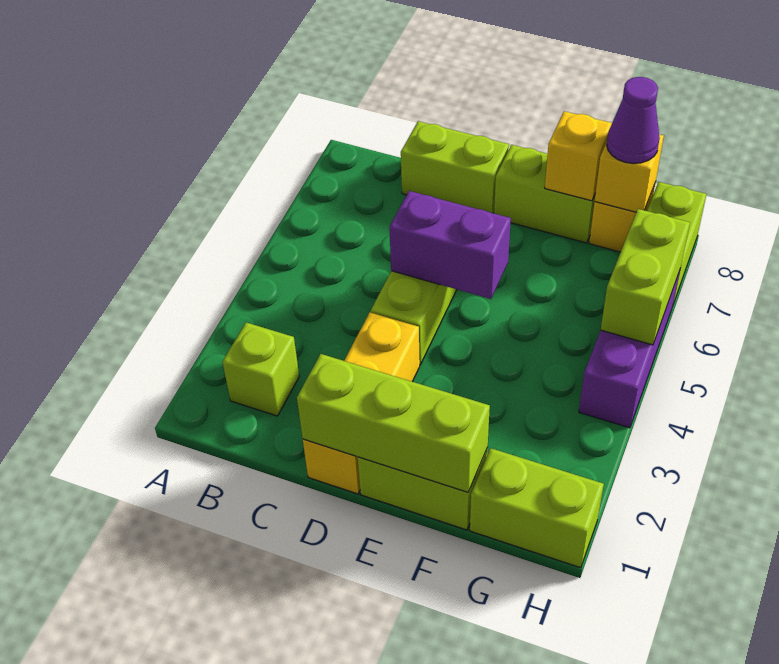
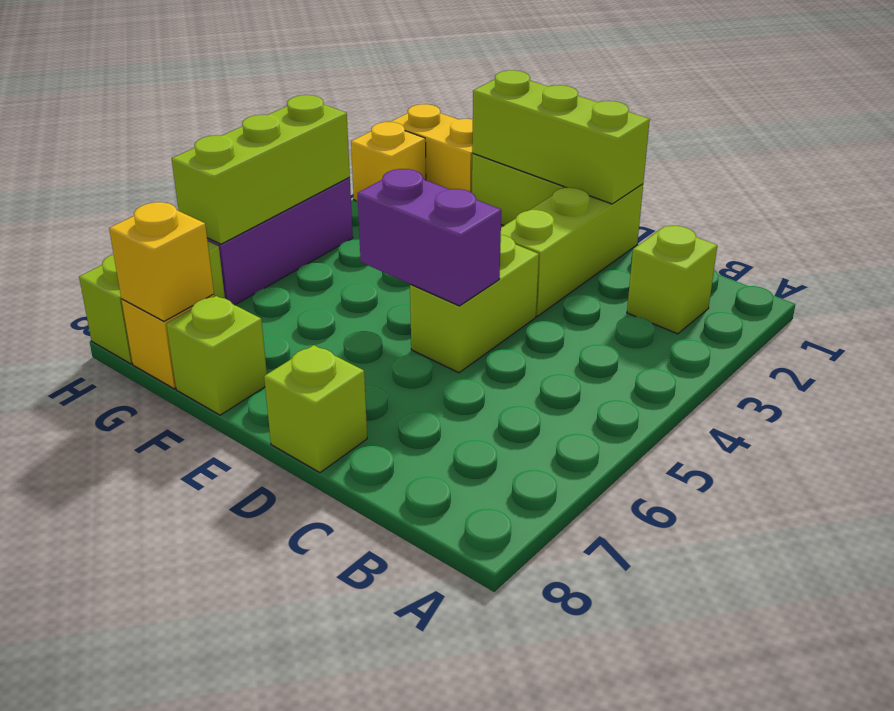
lime 1x2 brick [401,121,509,213] -> lime 1x1 brick [264,345,367,473]
yellow 1x3 brick [303,312,420,494] -> lime 1x3 brick [501,184,643,316]
lime 1x2 brick [494,145,595,243] -> lime 1x1 brick [166,296,267,415]
yellow 1x1 brick [545,111,612,201] -> yellow 1x1 brick moved to [351,122,426,201]
lime 1x2 brick [470,448,604,568] -> yellow 1x2 brick [391,104,473,193]
purple 1x1 cone [607,77,660,163] -> none
lime 1x2 brick [601,209,690,345] -> lime 1x3 brick [172,95,350,244]

